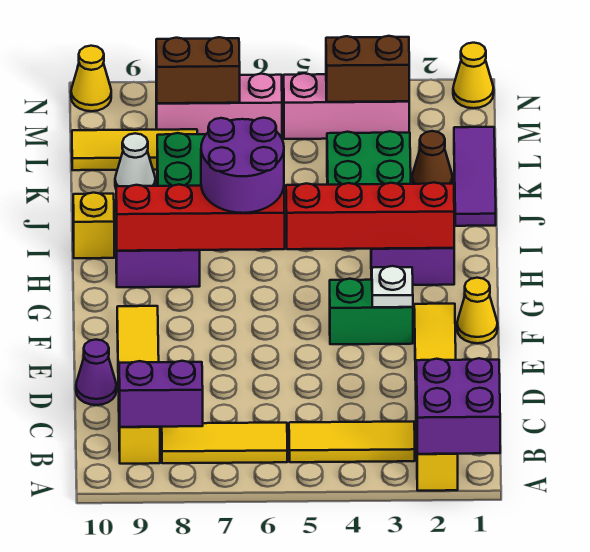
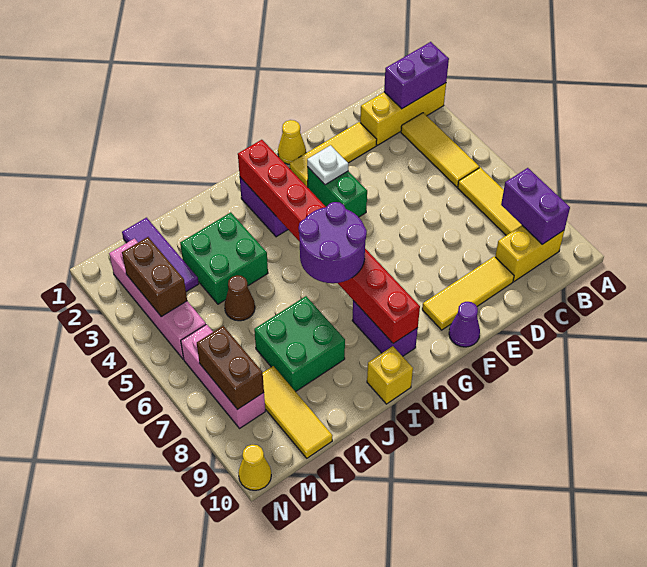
purple 2x2 brick [416,358,500,454] -> purple 1x2 brick [384,42,449,109]
purple 1x1 cone [76,340,116,405] -> purple 1x1 cone moved to [449,302,480,347]
purple 1x3 tile [454,127,496,226] -> purple 1x3 tile turned to [122,218,199,292]
brown 1x1 cone [412,131,453,184] -> brown 1x1 cone moved to [224,275,255,321]
white 1x1 cone [115,133,155,187] -> none
pink 1x3 brick [284,73,409,139] -> pink 1x4 brick [109,238,206,359]
yellow 1x1 cone [453,43,494,108] -> none

